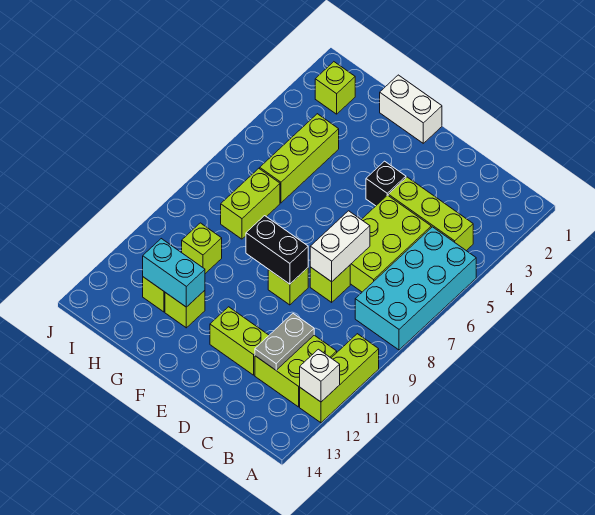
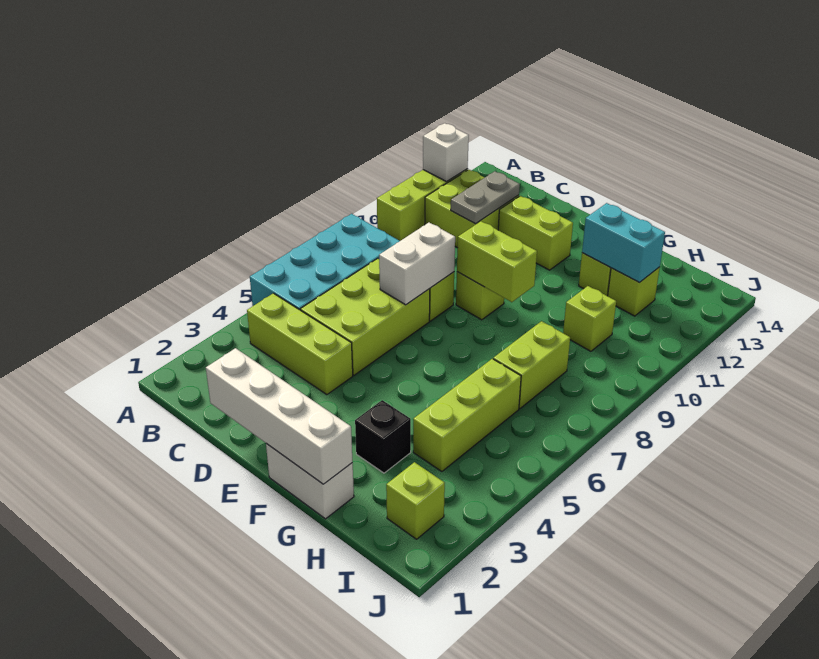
none -> white 1x4 brick [206,348,352,484]
black 1x1 brick [366,161,406,206] -> black 1x1 brick moved to [355,400,411,473]
black 1x2 brick [246,216,308,284] -> lime 1x2 brick [457,221,537,302]

